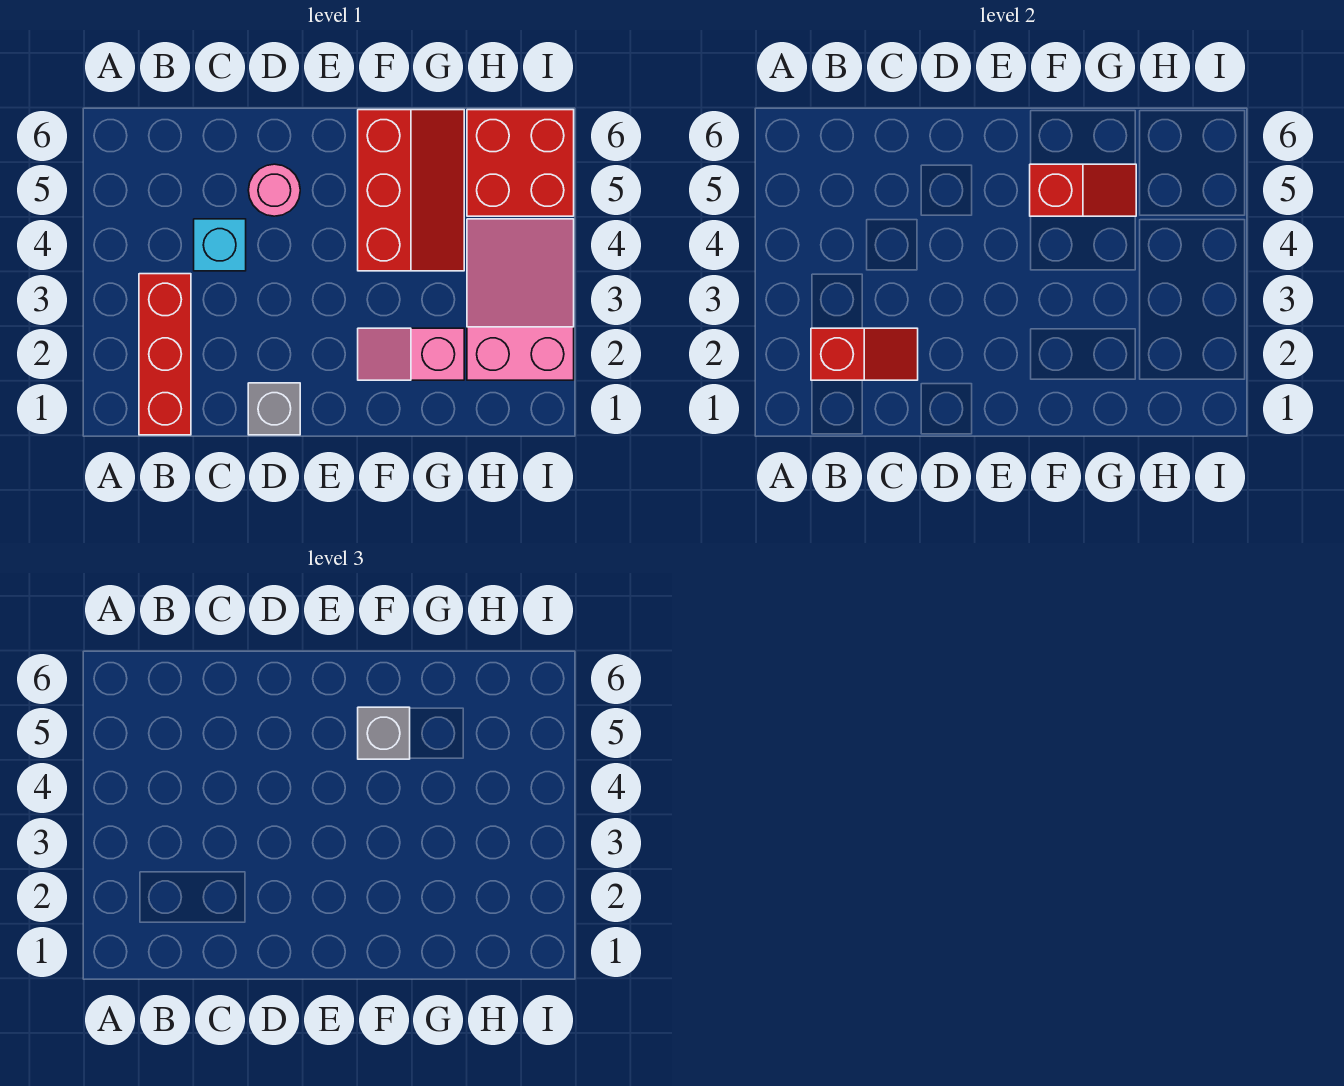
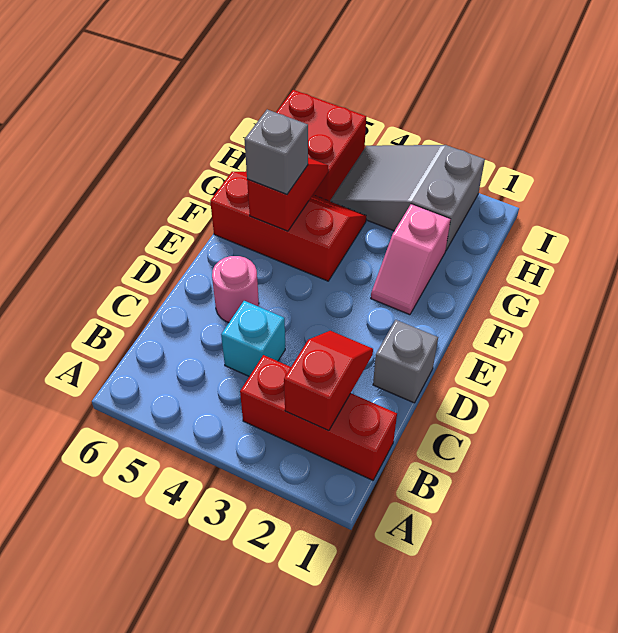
pink 2x3 slope [467,219,574,380] -> grey 2x3 slope [330,145,485,250]

